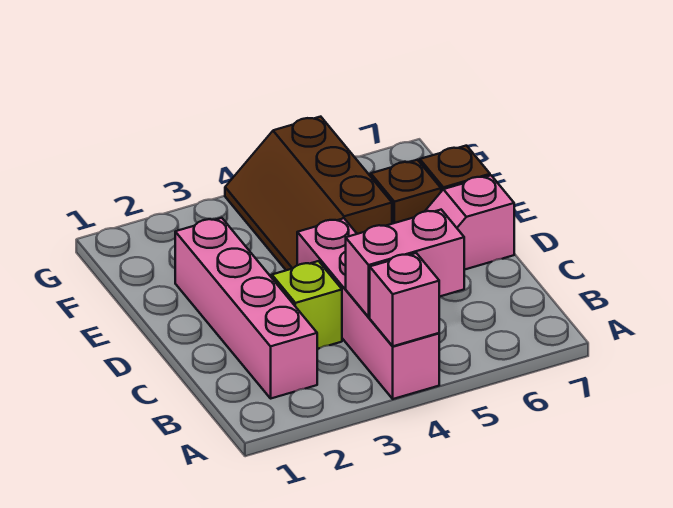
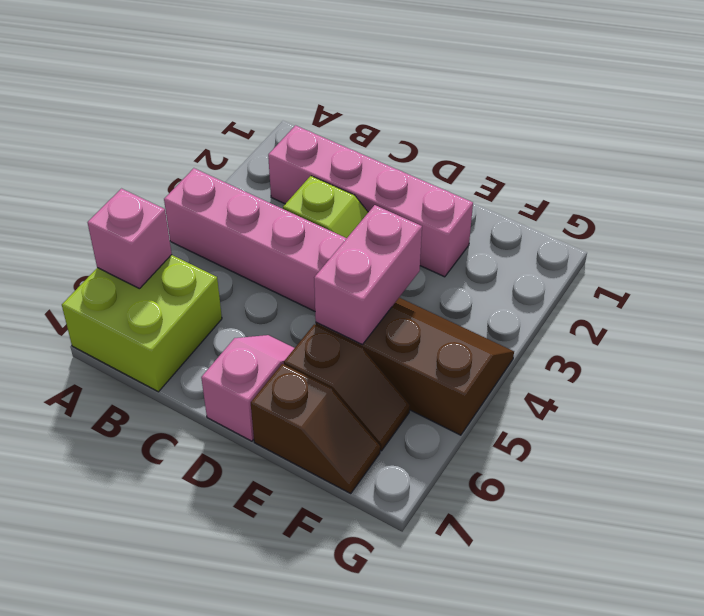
pink 1x1 brick [370,253,439,346] -> pink 1x1 brick moved to [88,189,172,289]
none -> lime 2x2 brick [62,255,222,392]
pink 1x2 brick [346,210,464,317] -> pink 1x2 brick moved to [314,205,422,344]

